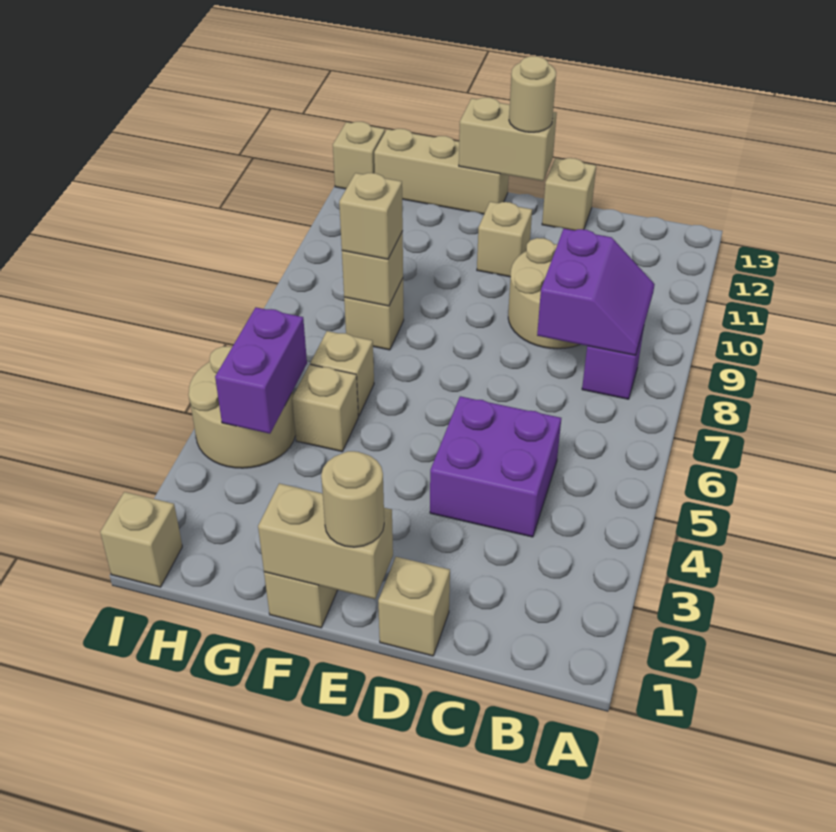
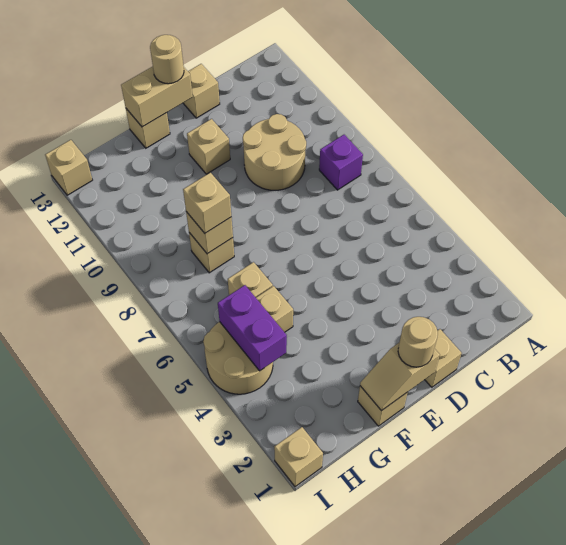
purple 2x2 slope [537,229,655,355] -> none
purple 2x2 brick [430,396,561,537] -> none
tan 1x2 brick [258,483,393,599] -> tan 1x2 slope [360,343,440,411]
tan 1x3 brick [374,129,509,214] -> tan 1x1 brick [126,109,170,148]

